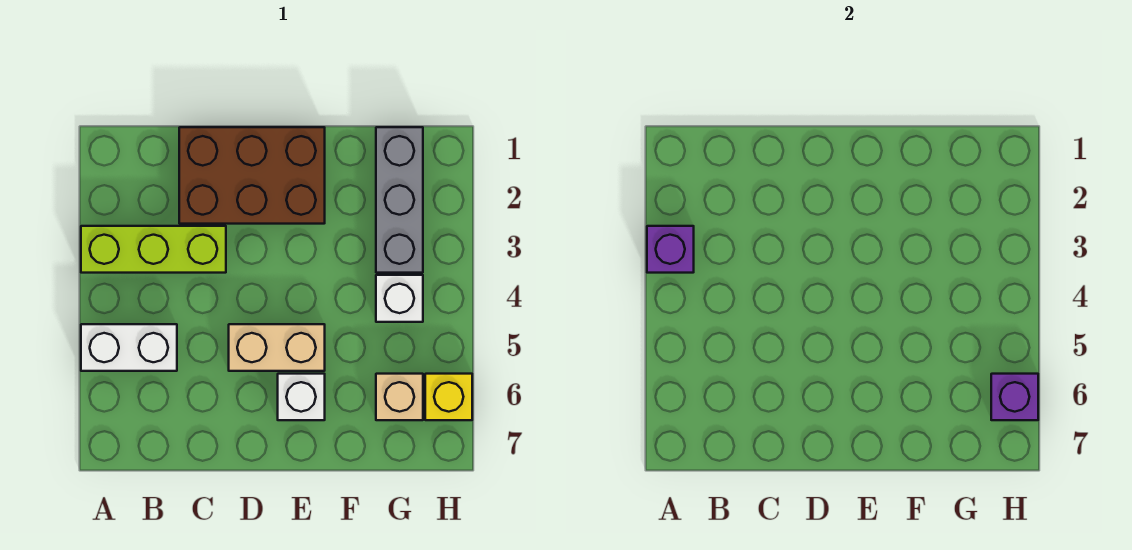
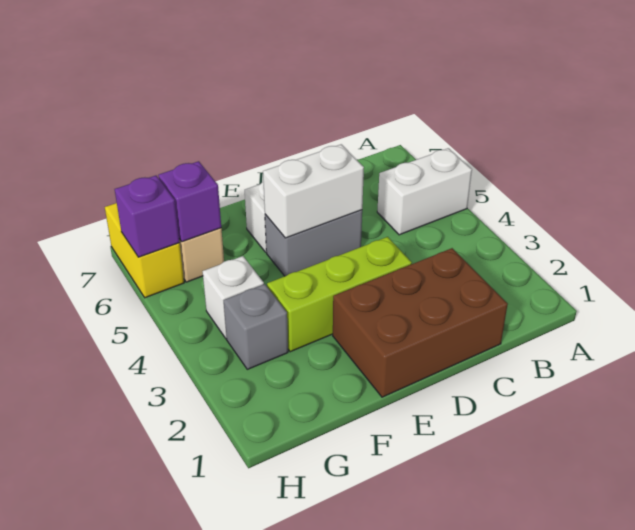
lime 1x3 brick [81,226,226,273] -> lime 1x3 brick moved to [267,237,412,352]
purple 1x1 brick [647,226,694,273] -> purple 1x1 brick moved to [158,161,221,242]
tan 1x2 brick [229,324,325,371] -> grey 1x2 brick [265,210,362,276]
none -> white 1x2 brick [263,144,364,238]
grey 1x3 brick [376,127,423,273] -> grey 1x1 brick [224,284,288,369]
yellow 1x1 brick [425,374,472,420] -> yellow 1x2 brick [105,203,184,298]

